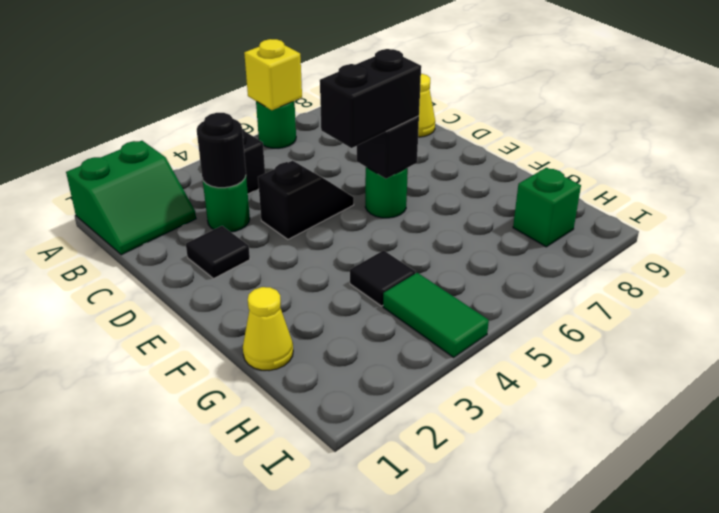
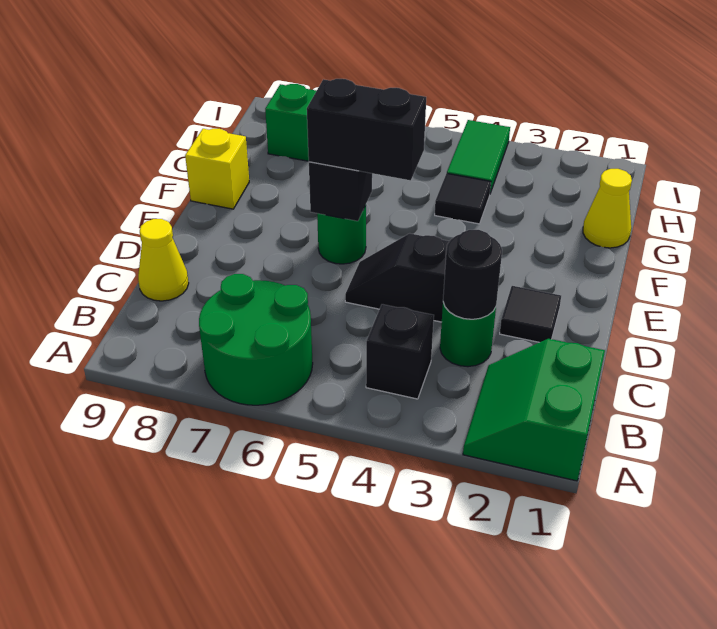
green 2x2 slope [66,141,196,255] -> green 2x2 slope turned to [463,339,605,481]
green 1x1 round brick [256,101,296,148] -> green 2x2 round brick [199,274,313,405]
yellow 1x1 brick [244,39,302,110] -> yellow 1x1 brick moved to [185,129,249,209]

